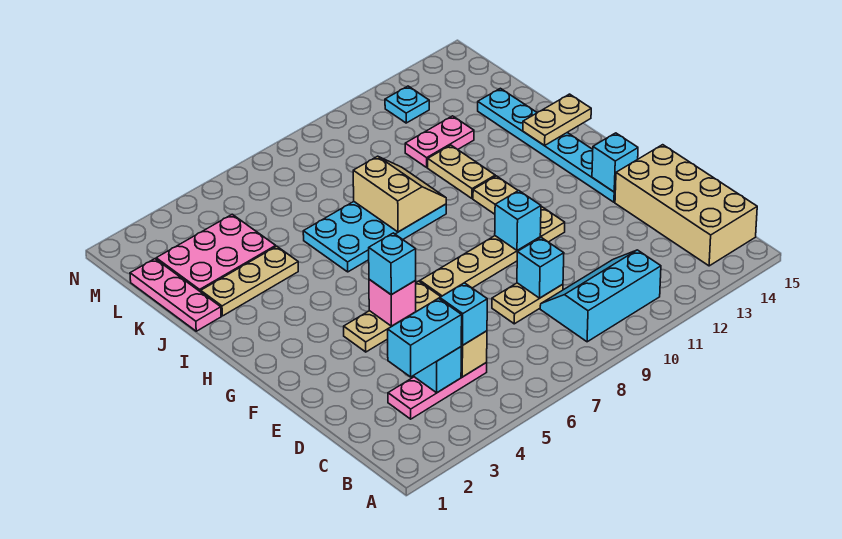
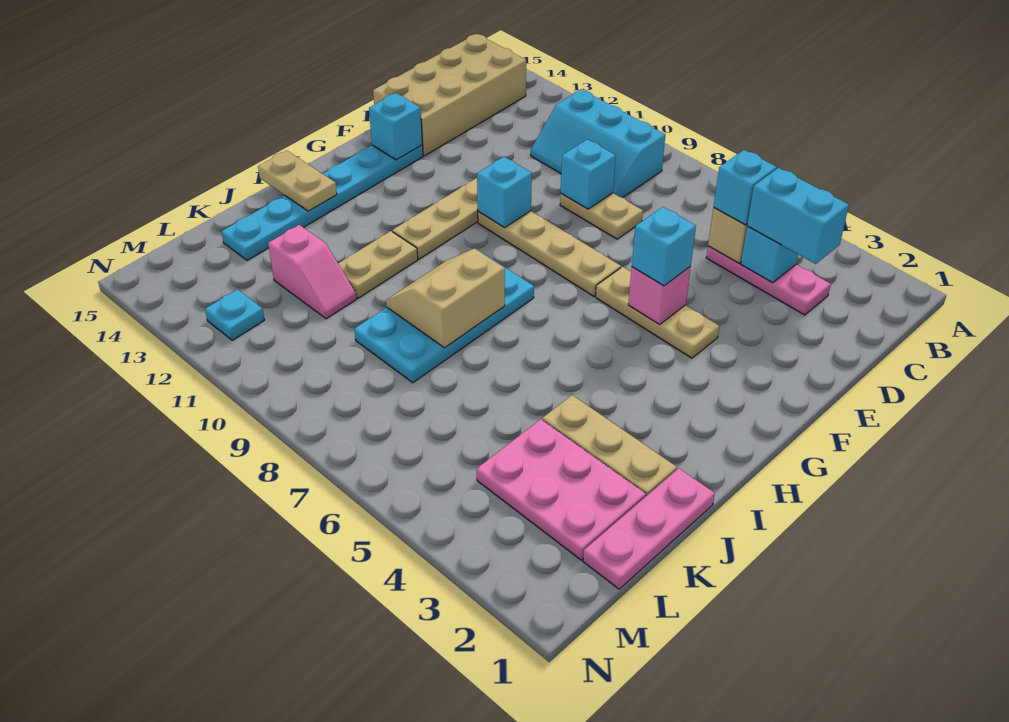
cyan 2x4 plate [303,202,446,272] -> cyan 2x4 plate turned to [354,249,534,383]
pink 1x2 plate [405,116,474,167] -> pink 1x2 slope [268,225,357,319]

